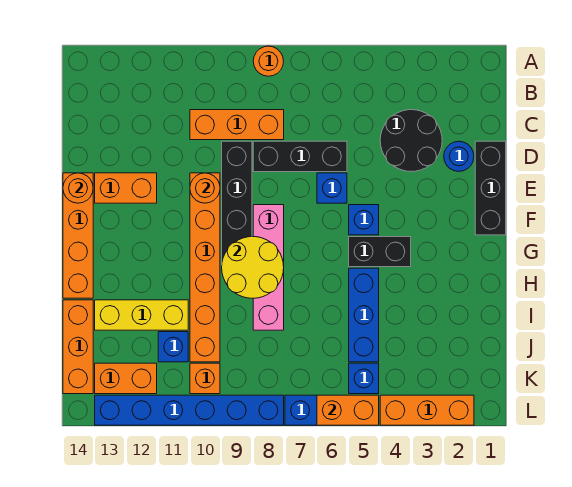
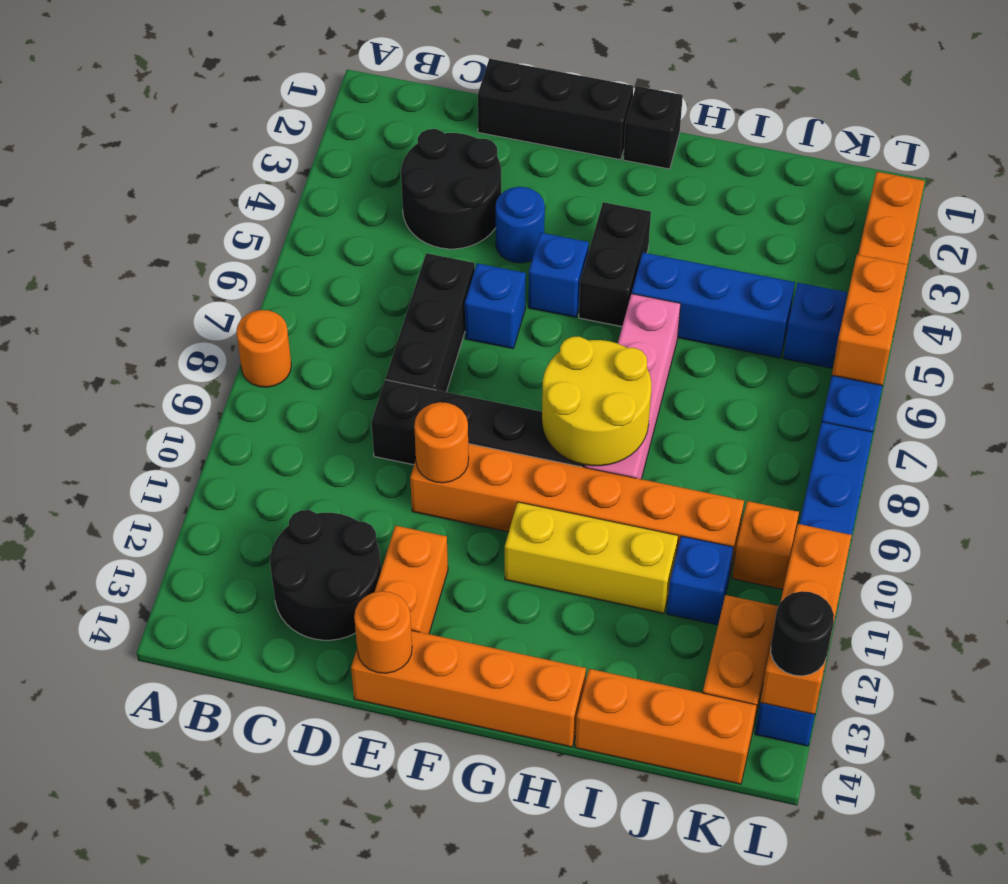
orange 1x3 brick [190,110,284,140] -> orange 1x3 brick moved to [760,524,852,714]
none -> black 2x2 round brick [270,510,381,640]
blue 1x1 round brick [444,141,474,171] -> blue 1x1 round brick moved to [496,187,545,263]
pink 1x4 brick [253,205,284,330] -> pink 1x4 brick turned to [585,294,681,479]
none -> black 1x1 brick [623,86,683,169]
yellow 1x3 brick [95,300,188,330] -> yellow 1x3 brick turned to [505,502,678,613]
none -> black 1x1 round brick [771,591,834,676]

